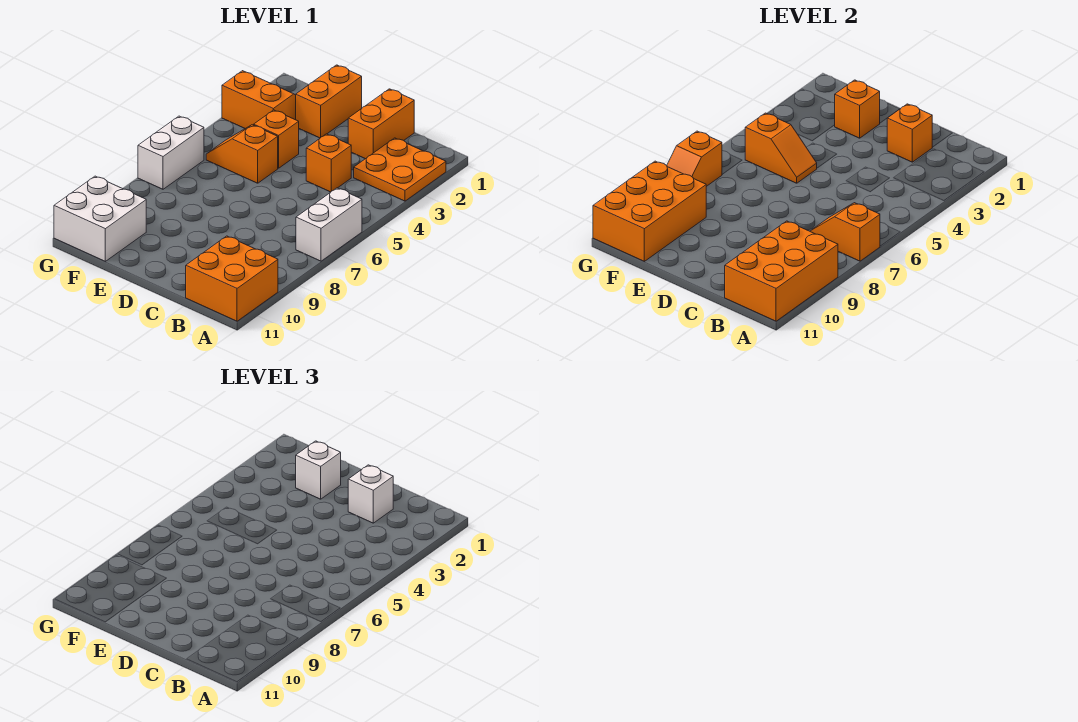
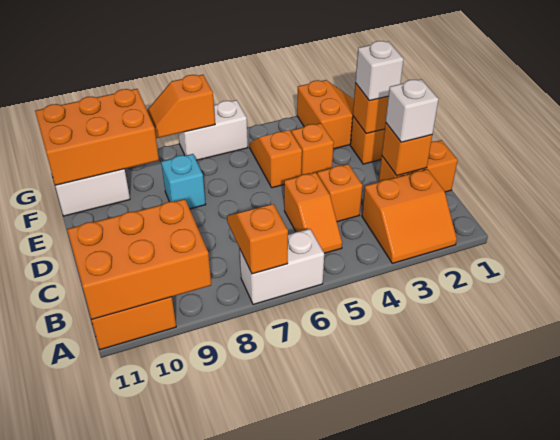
orange 2x2 plate [354,138,446,201] -> orange 2x2 slope [362,169,457,263]
orange 1x2 slope [745,113,817,183] -> orange 1x2 slope moved to [284,172,342,253]
none -> cyan 1x1 brick [161,154,206,209]

